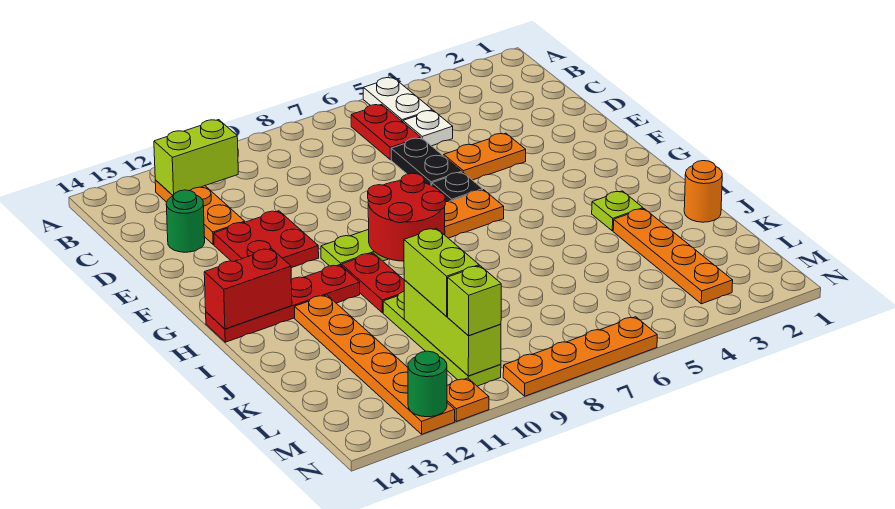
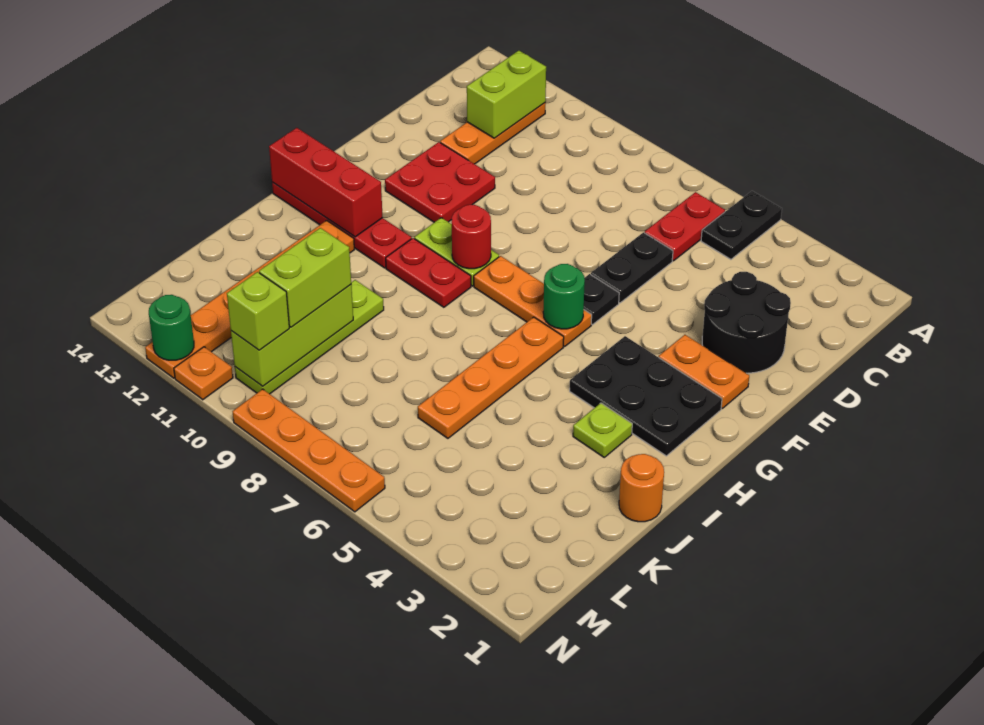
white 1x2 plate [363,77,432,122] -> black 1x2 plate [701,191,782,259]
lime 1x2 brick [154,120,238,196] -> lime 1x2 brick turned to [467,51,546,138]
white 1x1 plate [403,110,453,146] -> none
none -> black 2x2 round brick [702,272,791,373]
green 1x1 round brick [166,190,205,252] -> green 1x1 round brick moved to [543,264,585,329]
orange 1x2 plate [444,133,526,180] -> orange 1x2 plate moved to [659,335,749,408]
none -> black 2x3 plate [570,336,722,456]
red 2x2 round brick [368,173,445,261] -> red 1x1 round brick [452,205,491,269]
red 1x2 plate [342,253,404,313] -> red 1x2 plate turned to [386,238,471,307]
red 1x2 brick [204,249,292,329] -> red 1x3 brick [269,128,383,237]
orange 1x4 plate [613,209,733,304] -> orange 1x4 plate moved to [418,317,564,438]

